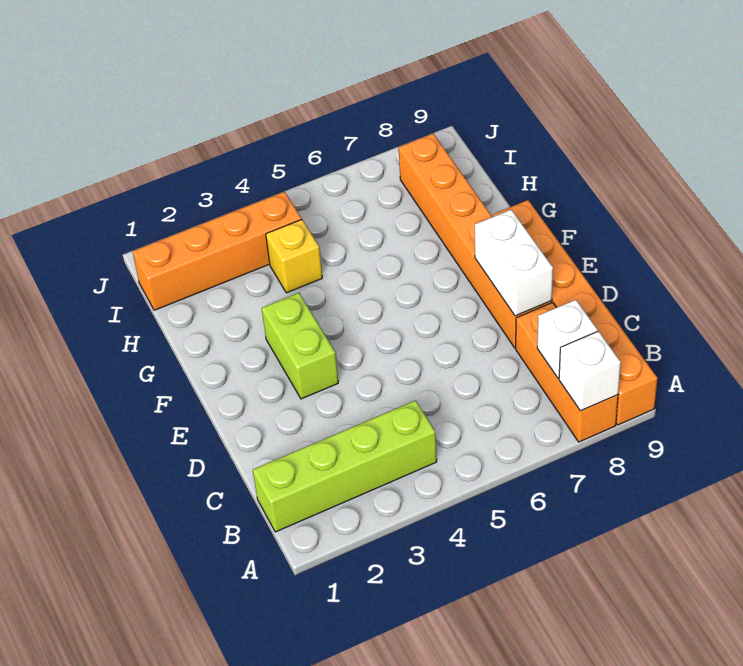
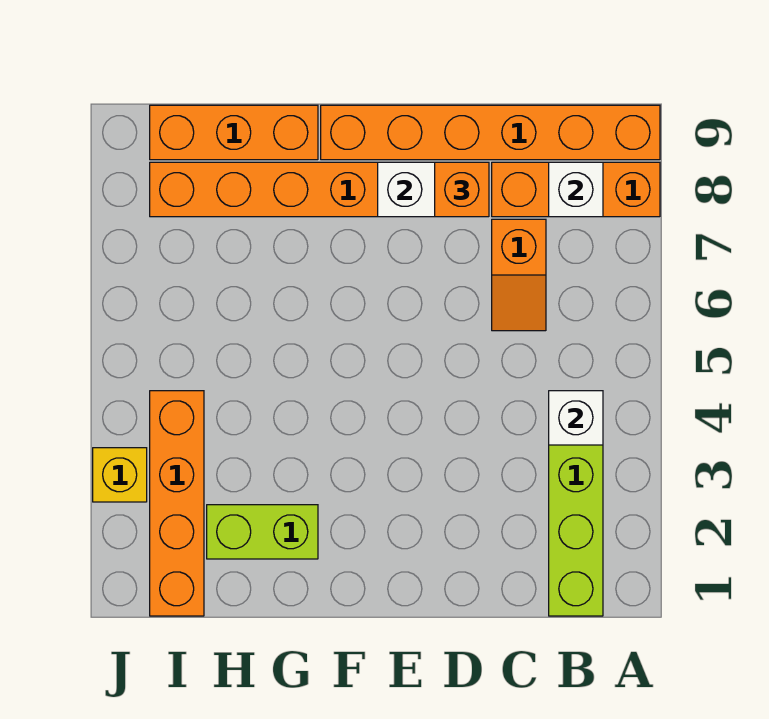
white 1x1 brick [559,331,621,411] -> white 1x1 brick moved to [549,391,603,445]
none -> orange 1x2 slope [492,219,546,331]
none -> orange 1x1 brick [435,162,489,217]
lime 1x2 brick [262,293,338,399] -> lime 1x2 brick moved to [207,505,318,559]
none -> orange 1x3 brick [150,105,318,160]
yellow 1x1 brick [266,220,322,293] -> yellow 1x1 brick moved to [93,448,147,502]

